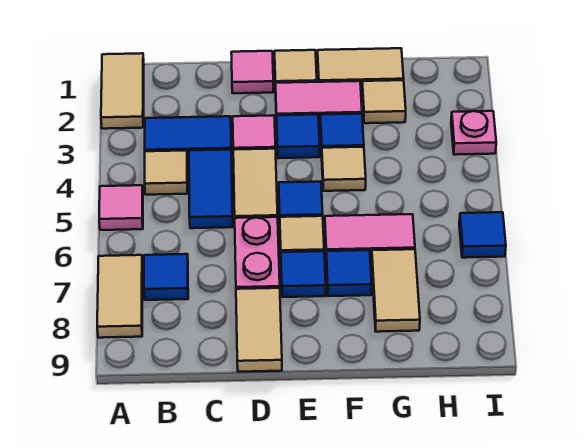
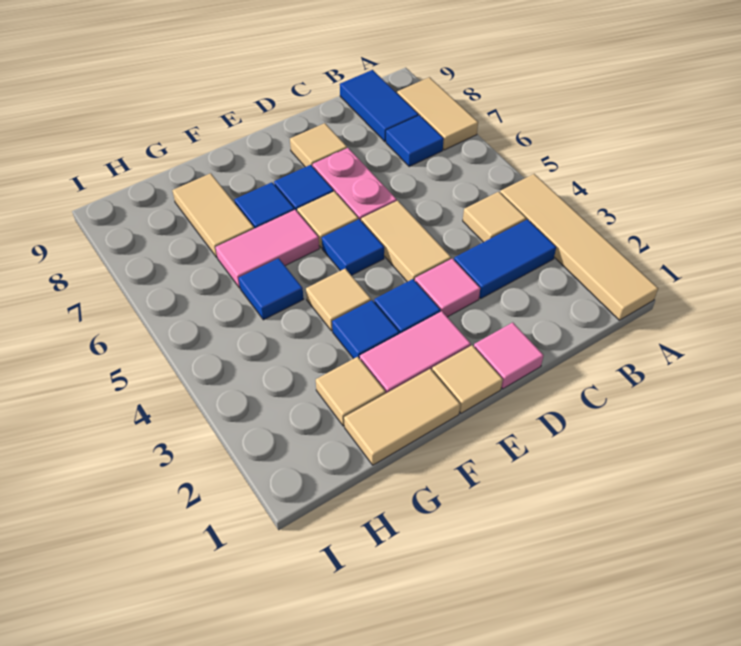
tan 1x2 tile [101,53,144,129] -> tan 1x4 tile [500,174,658,320]
pink 1x1 tile [99,185,143,230] -> none
blue 1x2 tile [189,150,233,228] -> blue 1x2 tile moved to [340,70,419,142]
tan 1x2 tile [236,288,282,372] -> tan 1x1 tile [290,123,347,167]
pink 1x1 plate [451,111,496,155] -> none
blue 1x1 tile [459,212,506,258] -> blue 1x1 tile moved to [239,258,303,320]

